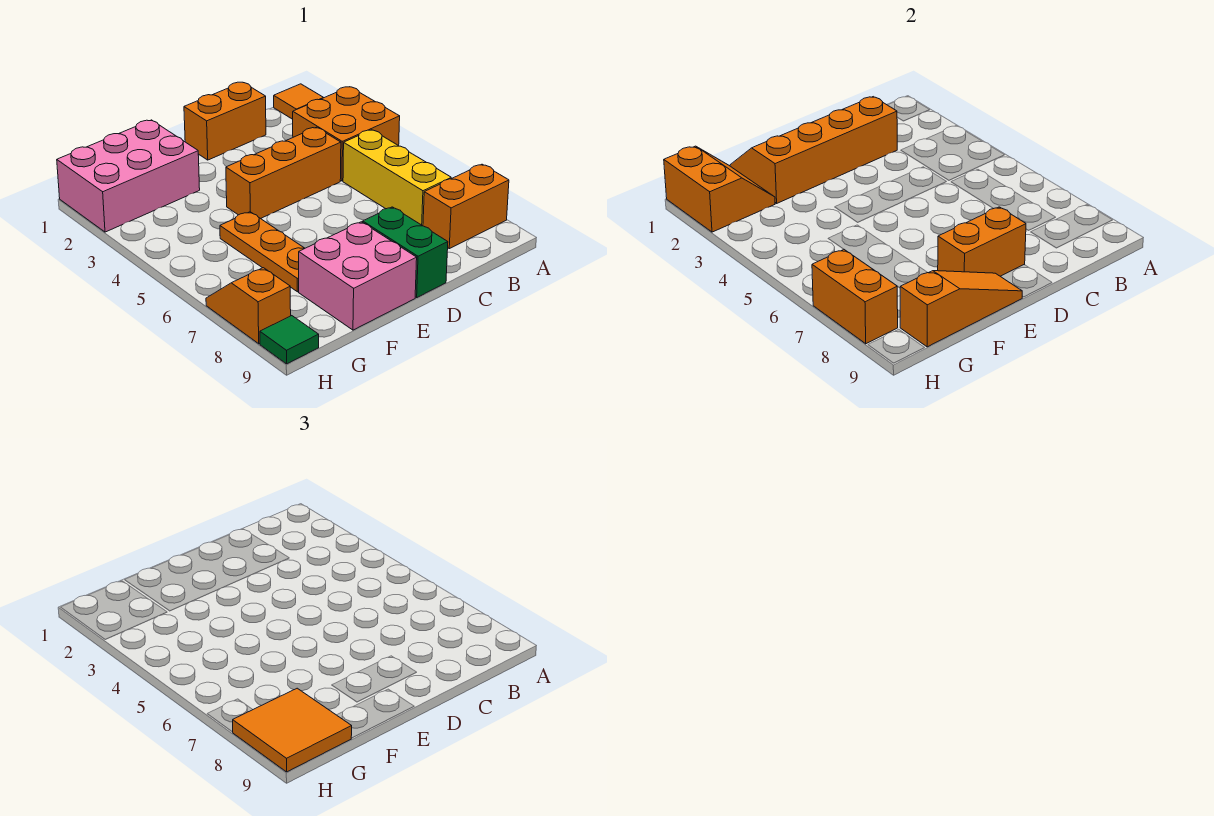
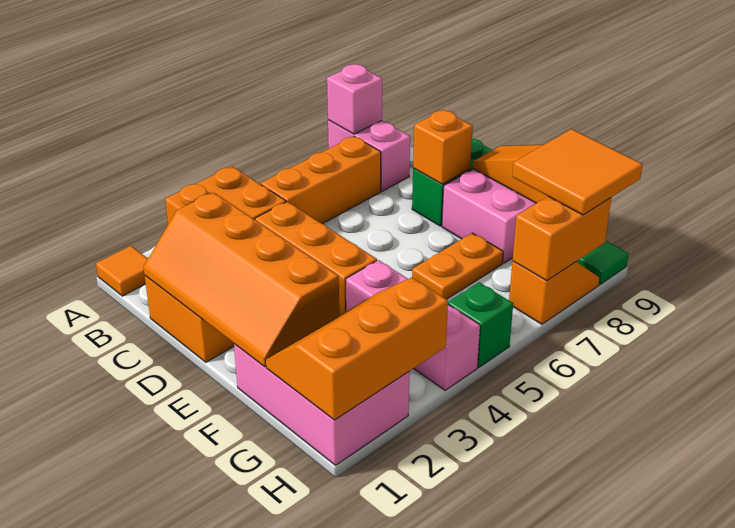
orange 1x2 brick [423,164,509,249] -> pink 1x2 brick [328,120,410,191]
none -> pink 1x1 brick [327,64,382,134]
yellow 1x3 brick [343,130,451,226] -> orange 1x3 brick [261,136,381,224]
orange 1x2 brick [938,207,1026,276] -> orange 1x1 brick [413,110,473,184]
none -> pink 1x3 brick [346,260,480,390]
orange 1x3 plate [220,212,305,292] -> orange 1x2 plate [412,233,503,299]
orange 2x2 slope [664,146,775,232] -> orange 2x3 slope [266,278,448,420]
none -> green 1x1 brick [448,282,513,367]
orange 1x2 slope [206,268,291,344] -> orange 1x2 slope turned to [509,261,600,324]

